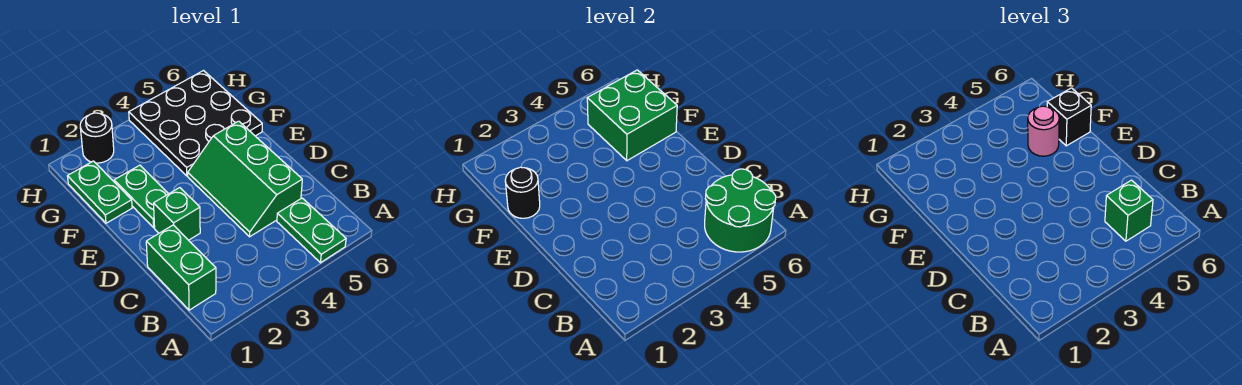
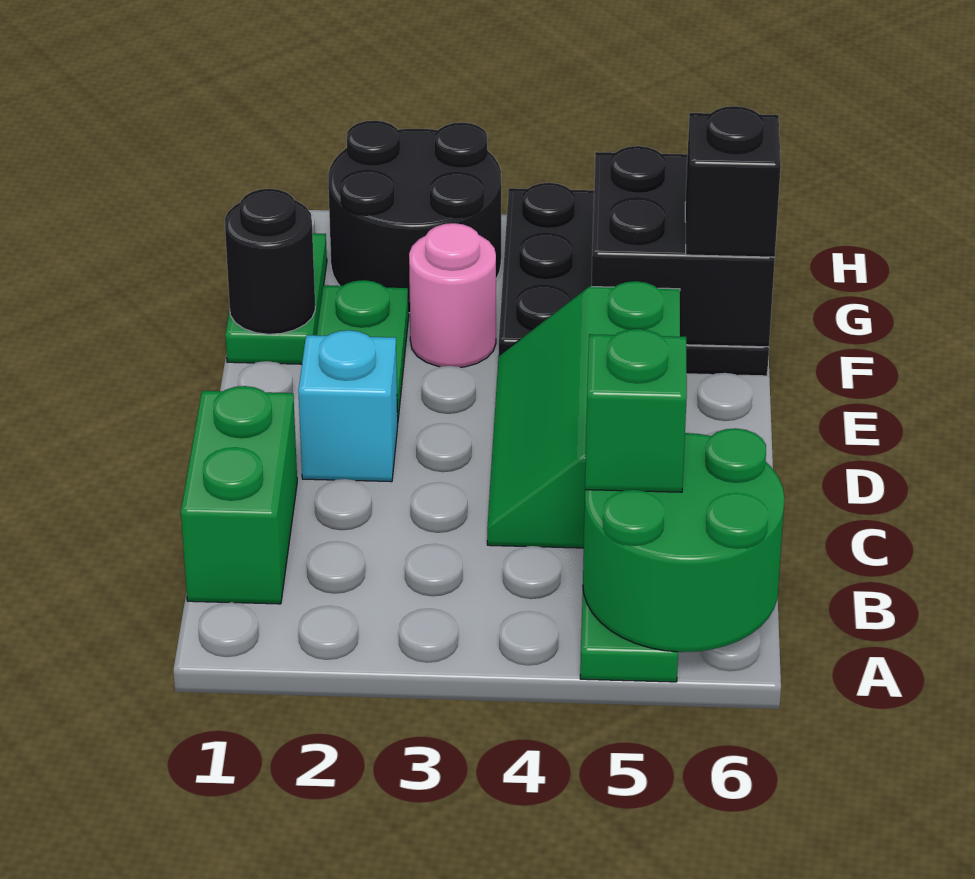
green 1x1 brick [154,188,200,240] -> cyan 1x1 brick [298,330,398,482]
green 2x2 brick [587,70,677,161] -> black 2x2 brick [591,146,775,347]
pink 1x1 round brick [1028,106,1059,156] -> pink 1x1 round brick moved to [409,223,496,367]
black 1x1 round brick [80,113,114,163] -> black 2x2 round brick [328,120,501,313]

